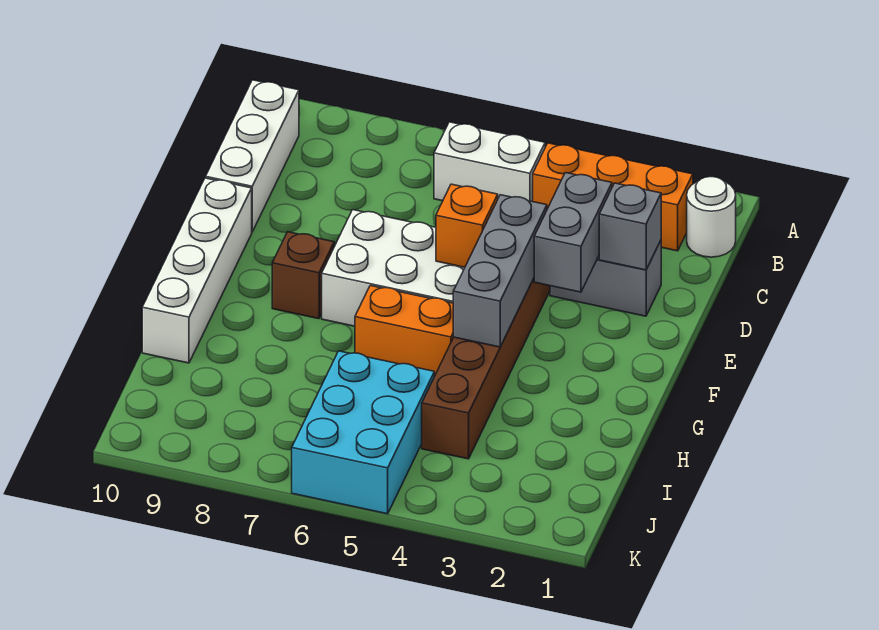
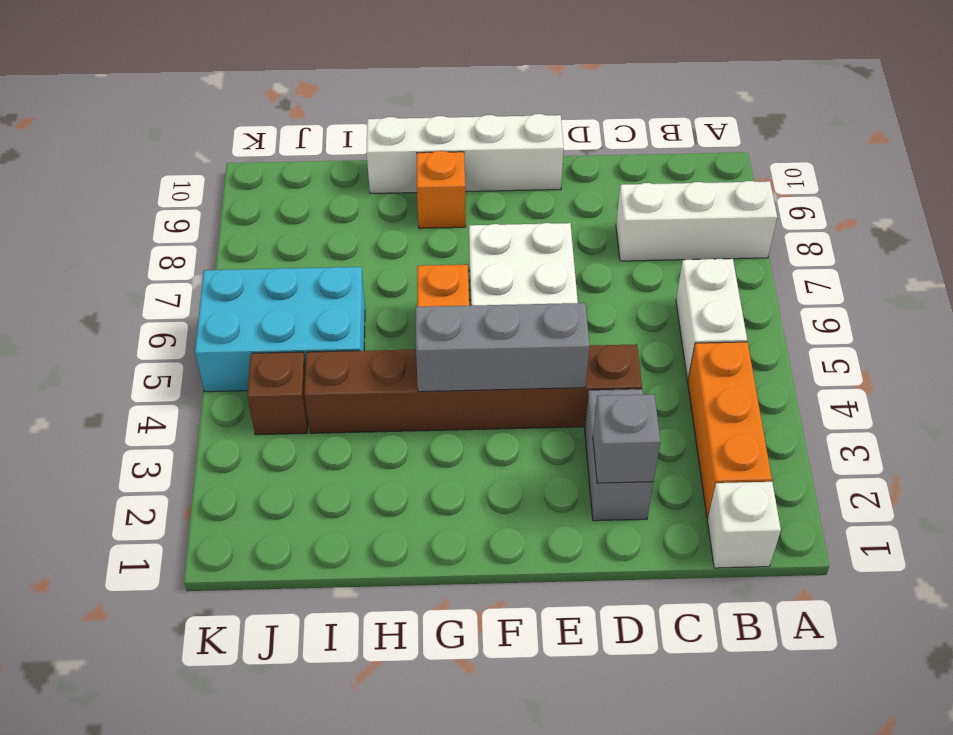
white 1x1 round brick [687,177,736,257] -> white 1x1 brick [707,482,781,568]
white 1x3 brick [206,80,299,232] -> white 1x3 brick moved to [616,181,777,261]
grey 1x2 brick [534,173,612,292] -> none
orange 1x1 brick [436,184,498,267] -> orange 1x1 brick moved to [417,151,466,228]
brown 1x1 brick [272,232,334,319] -> brown 1x1 brick moved to [247,352,308,435]

